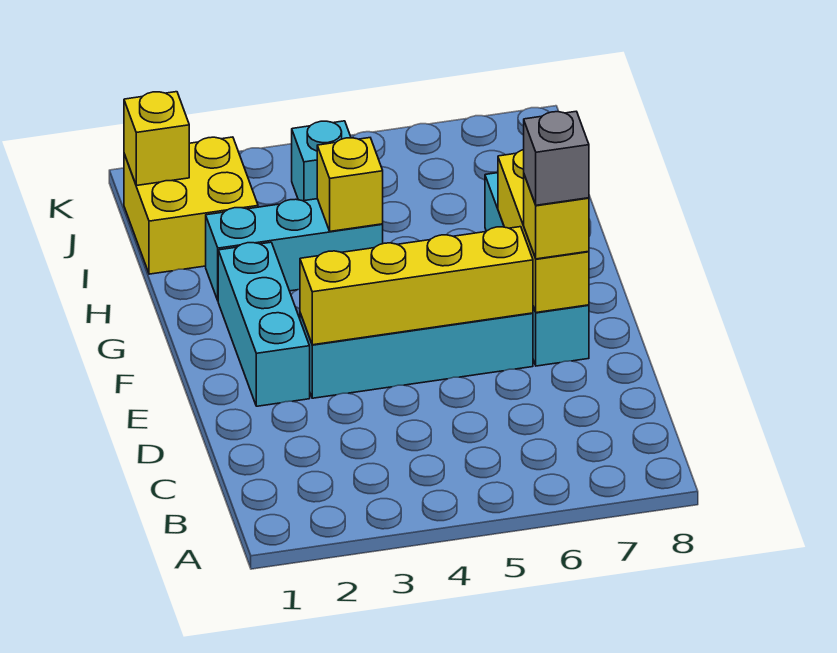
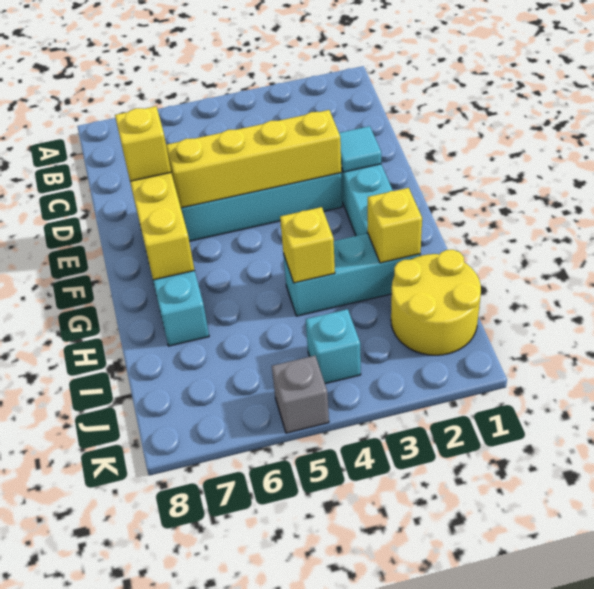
none -> cyan 1x1 tile [339,126,381,172]
grey 1x1 brick [524,111,589,205] -> grey 1x1 brick moved to [272,356,329,433]
yellow 2x2 brick [124,137,258,274] -> yellow 2x2 round brick [391,250,481,355]
yellow 1x1 brick [124,92,189,186] -> yellow 1x1 brick moved to [368,188,422,263]

